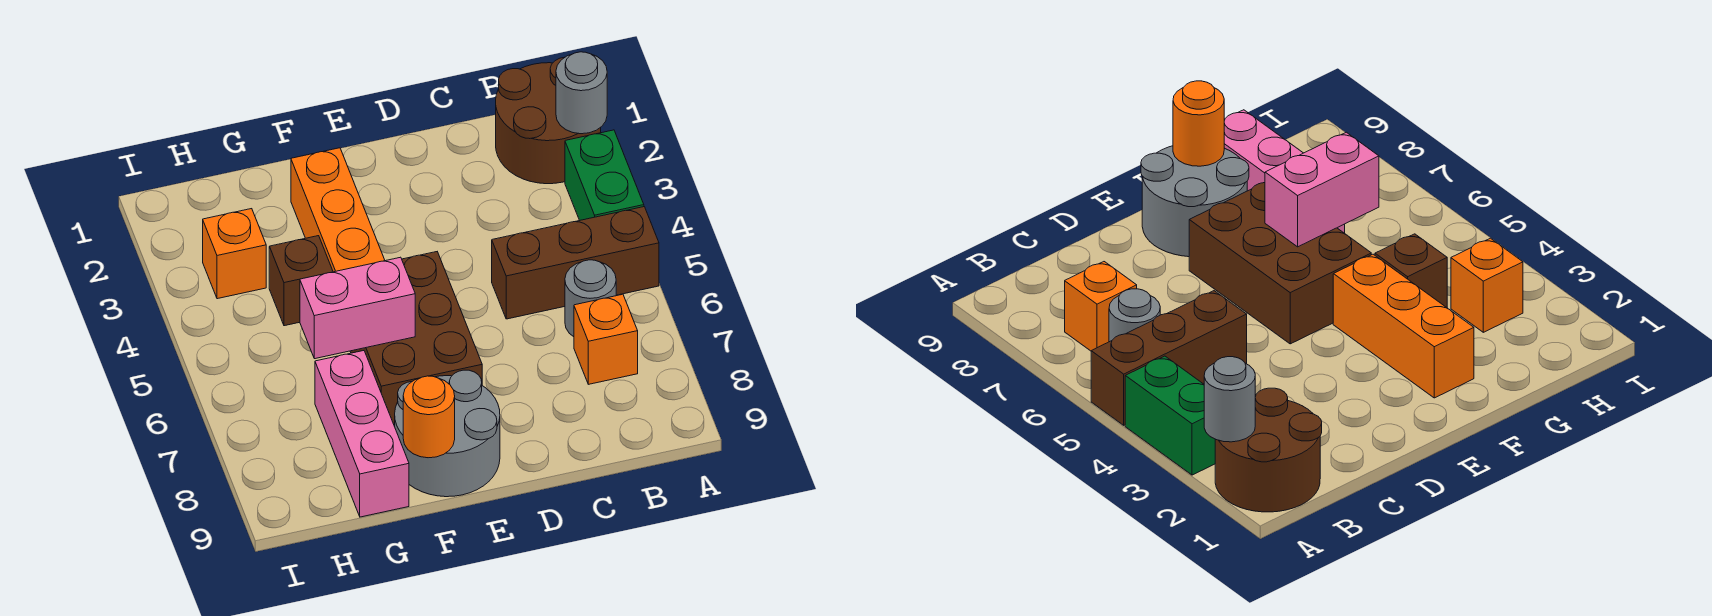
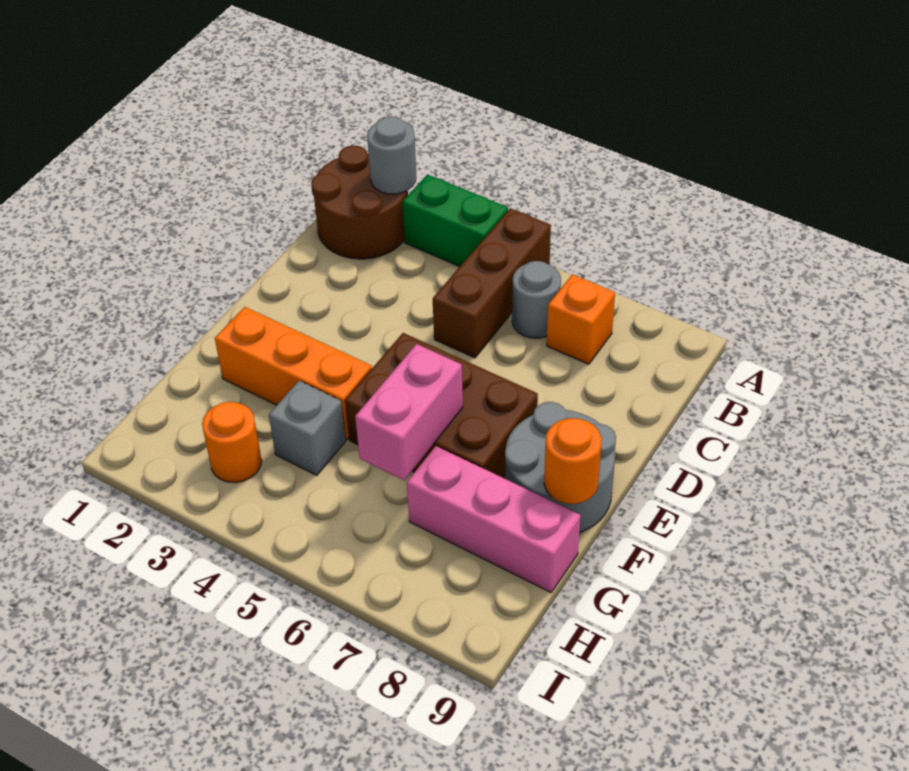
brown 1x1 brick [269,236,333,326] -> grey 1x1 brick [269,381,346,475]
orange 1x1 brick [203,209,266,299] -> orange 1x1 round brick [202,402,262,483]

